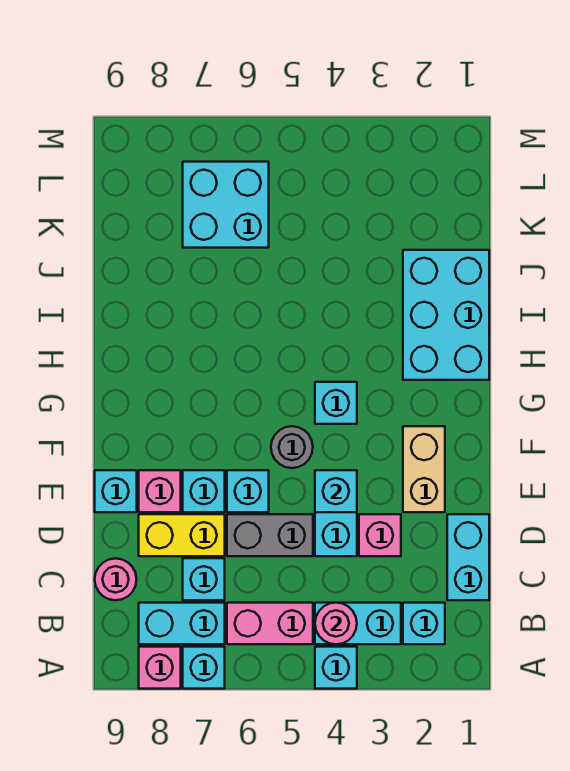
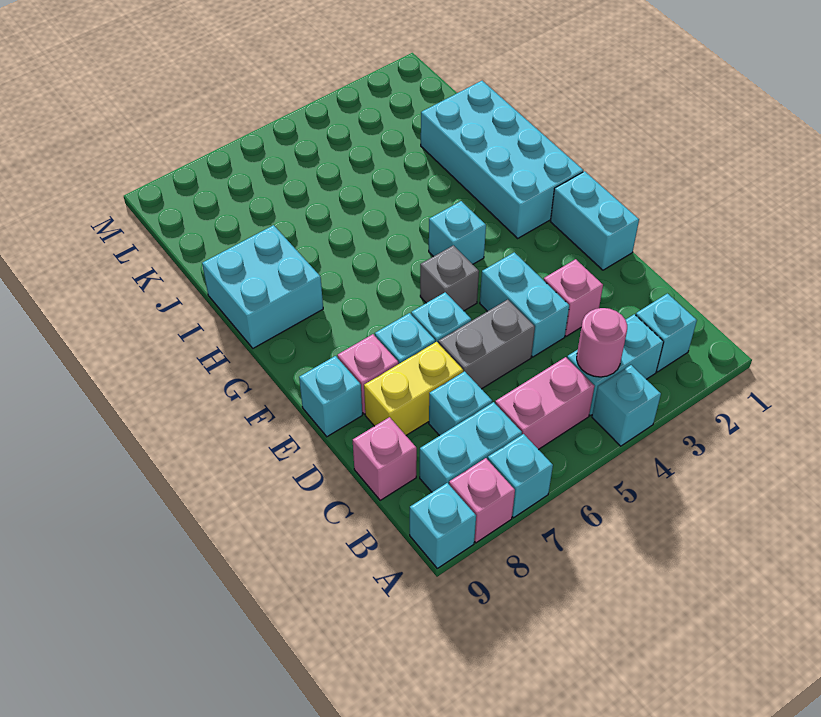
cyan 1x2 brick [447,514,489,600] -> cyan 1x2 brick moved to [550,171,639,270]
pink 1x1 round brick [95,558,137,600] -> pink 1x1 brick [353,417,417,500]
tan 1x2 brick [403,426,445,512] -> none
cyan 1x1 brick [315,470,357,512] -> cyan 1x1 brick moved to [410,483,476,568]
grey 1x1 round brick [271,426,313,468] -> grey 1x1 brick [420,245,479,311]
cyan 2x3 brick [403,250,489,380] -> cyan 2x4 brick [421,81,583,238]
cyan 2x2 brick [183,162,269,248] -> cyan 2x2 brick moved to [202,225,323,348]

